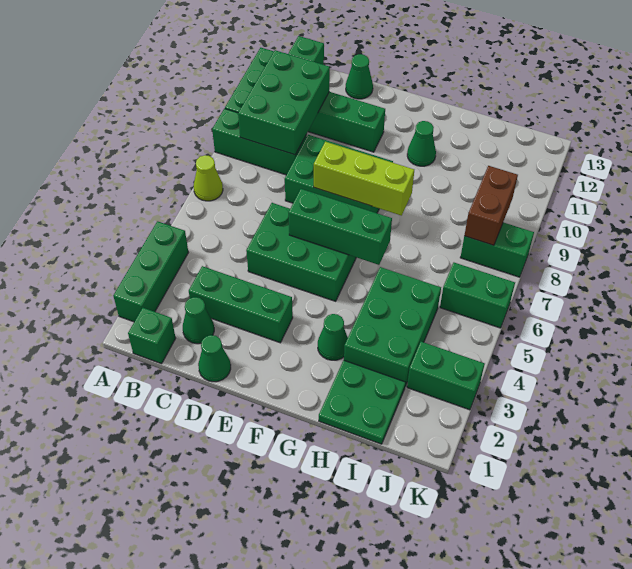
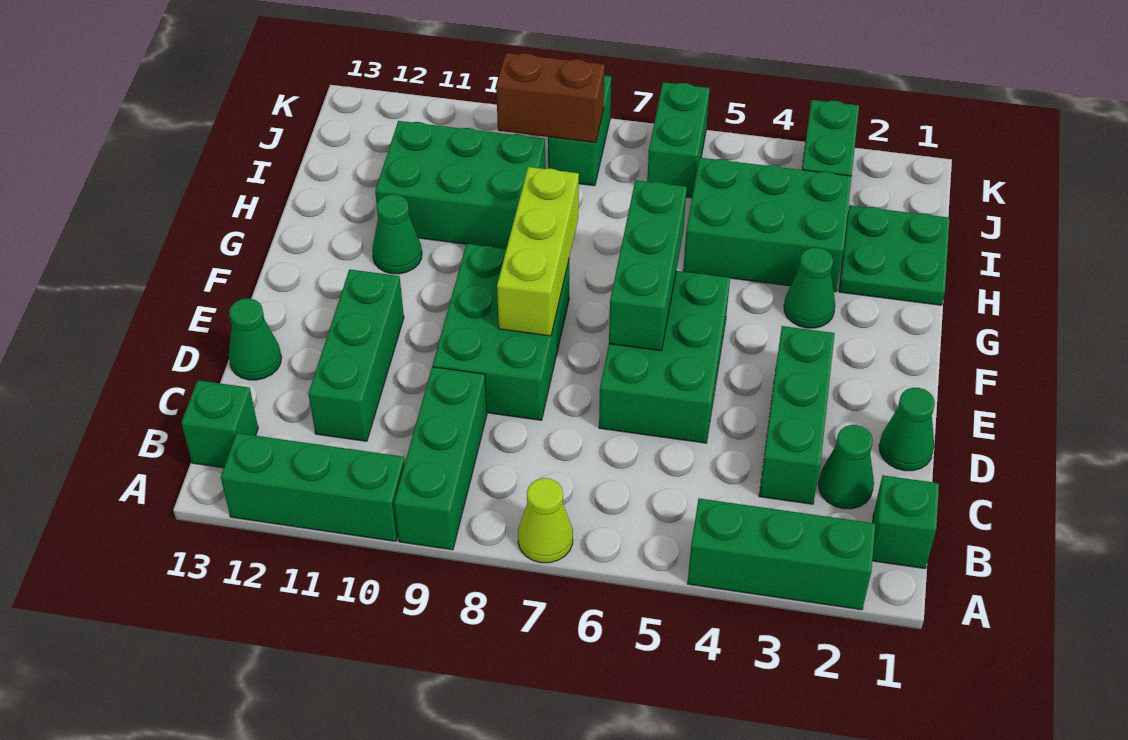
green 2x3 brick [238,50,330,155] -> green 2x3 brick moved to [375,121,545,249]

